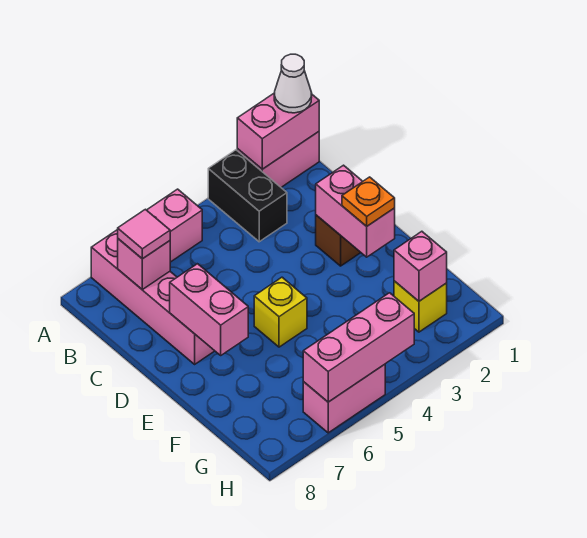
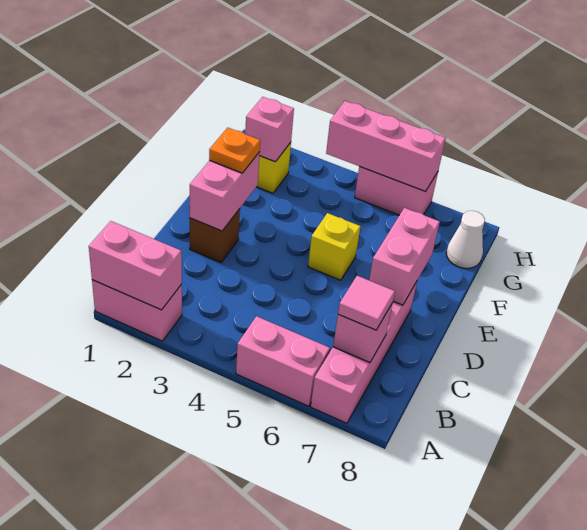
white 1x1 cone [274,54,312,113] -> white 1x1 cone moved to [446,211,485,268]
black 1x2 brick [208,150,287,242] -> none

